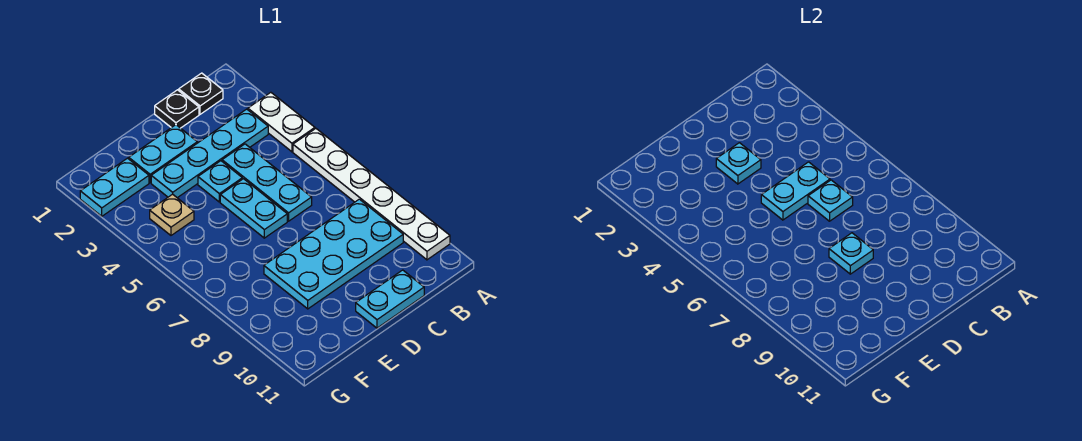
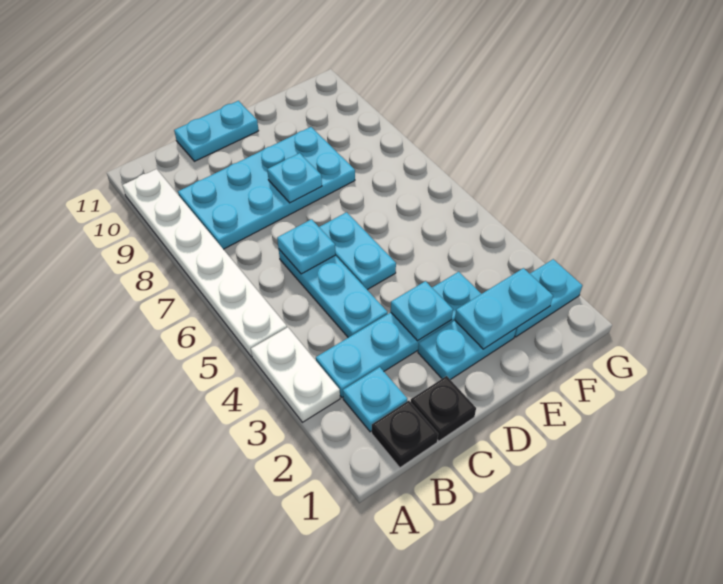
cyan 1x2 plate [761,162,830,220] -> cyan 1x2 plate moved to [455,268,553,349]
cyan 1x1 plate [198,161,242,202] -> cyan 1x1 plate moved to [343,367,407,432]
tan 1x1 plate [150,194,194,235] -> none

